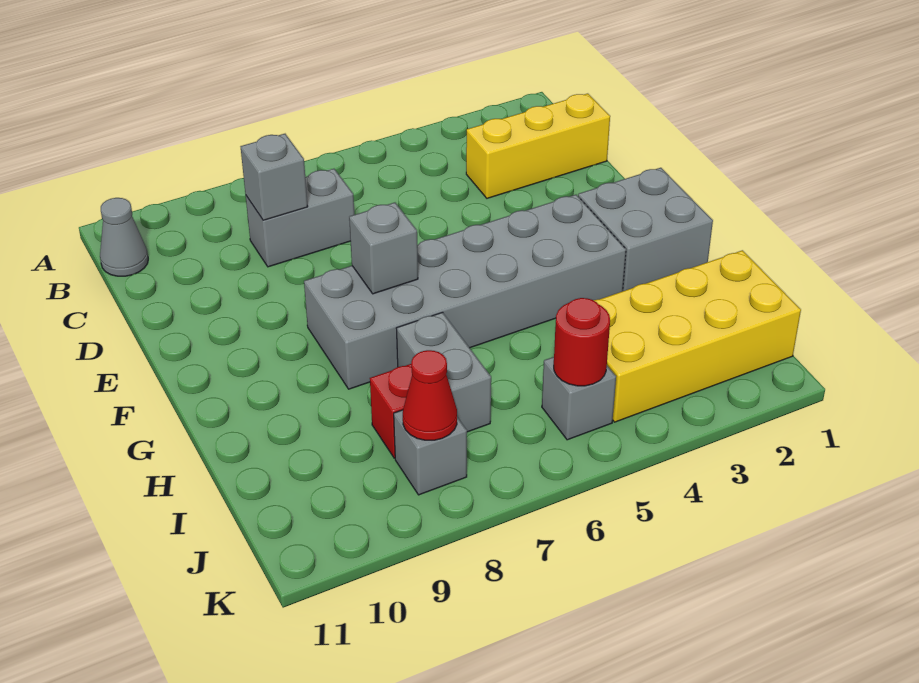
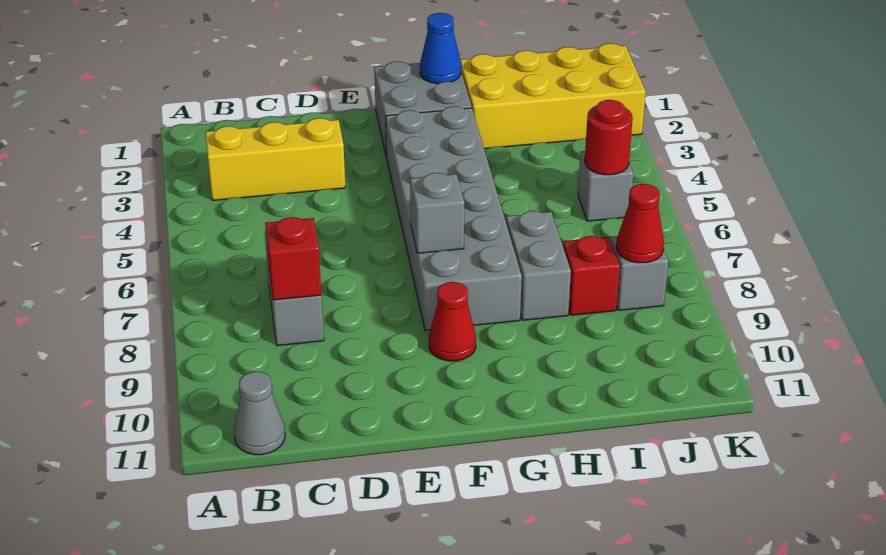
yellow 1x3 brick [466,94,610,198] -> yellow 1x3 brick turned to [205,118,345,200]
grey 1x1 brick [241,134,308,220] -> red 1x1 brick [265,217,321,300]
none -> red 1x1 cone [429,282,476,361]
none -> blue 1x1 cone [420,13,461,84]
grey 1x2 brick [396,312,491,432] -> grey 1x2 brick turned to [506,211,571,320]
yellow 2x4 brick [594,250,801,422] -> yellow 2x4 brick turned to [460,43,646,149]

